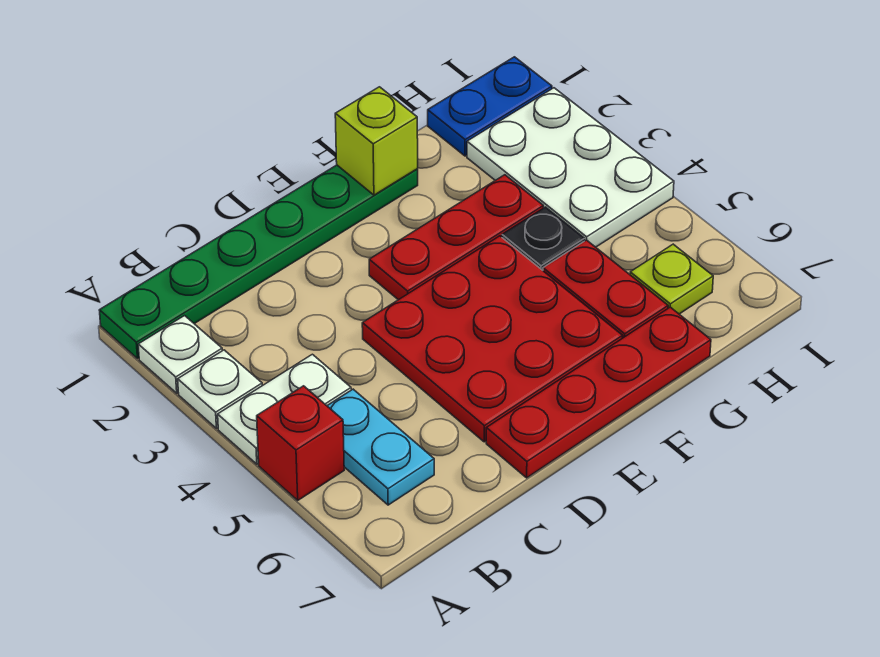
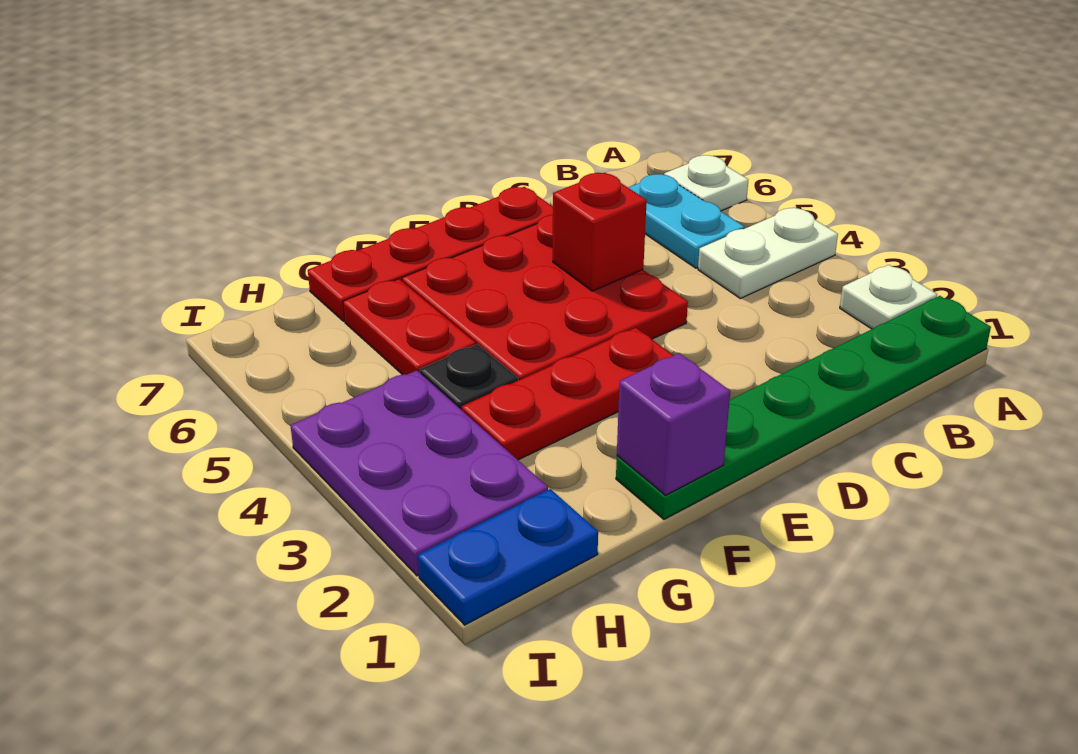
white 1x1 plate [178,350,262,428] -> white 1x1 plate moved to [664,155,748,211]
red 1x1 brick [257,386,344,500] -> red 1x1 brick moved to [553,173,647,291]
lime 1x1 brick [335,87,418,195] -> purple 1x1 brick [617,353,730,495]
white 2x3 plate [467,88,674,247] -> purple 2x3 plate [290,370,548,576]
lime 1x1 plate [630,244,713,314] -> none

